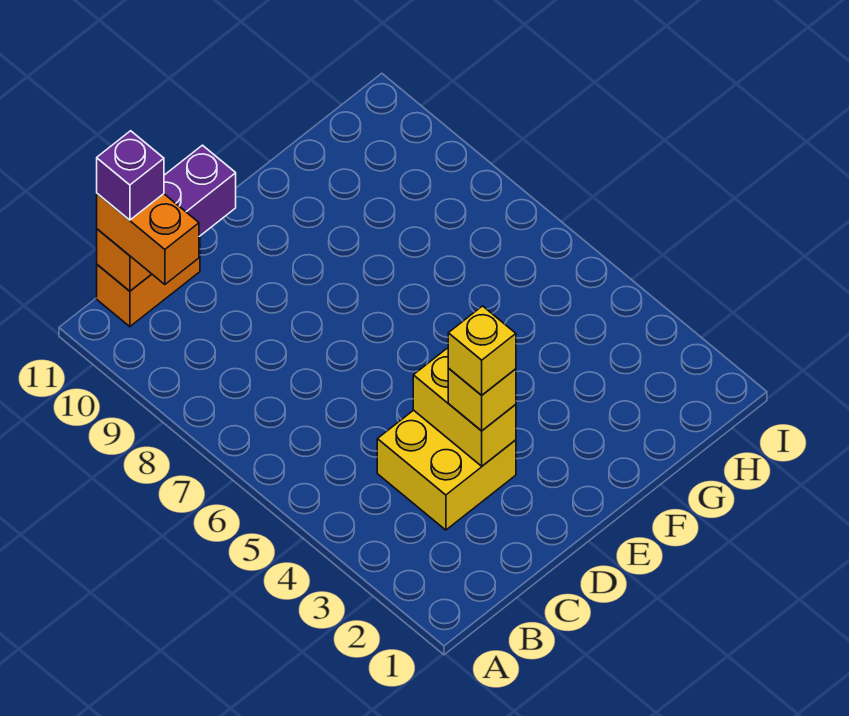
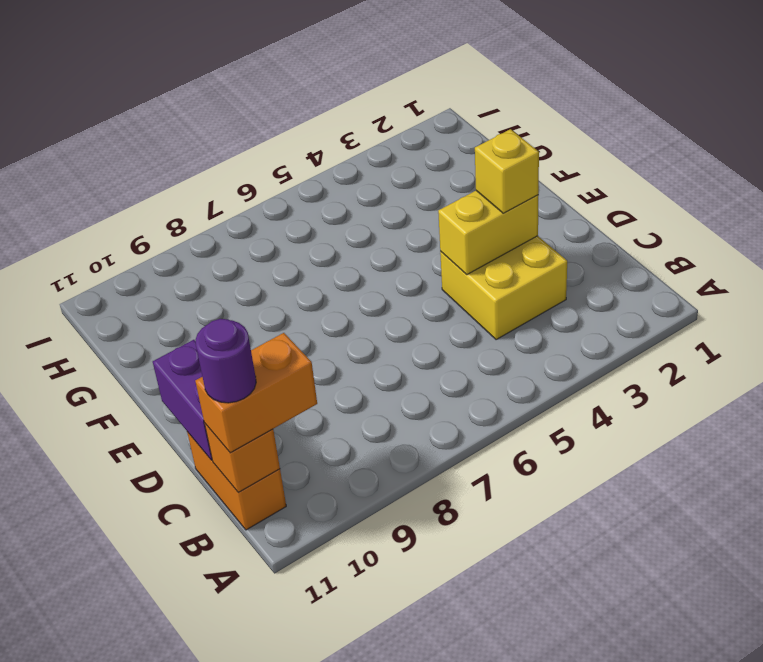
purple 1x1 brick [97,131,164,220] -> purple 1x1 round brick [195,319,256,403]
yellow 1x1 brick [448,306,516,395] -> none

